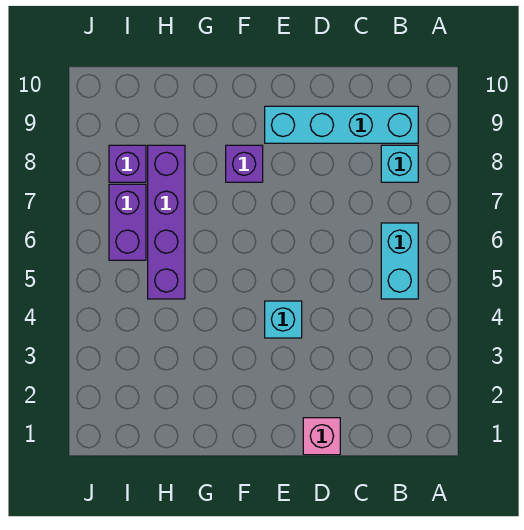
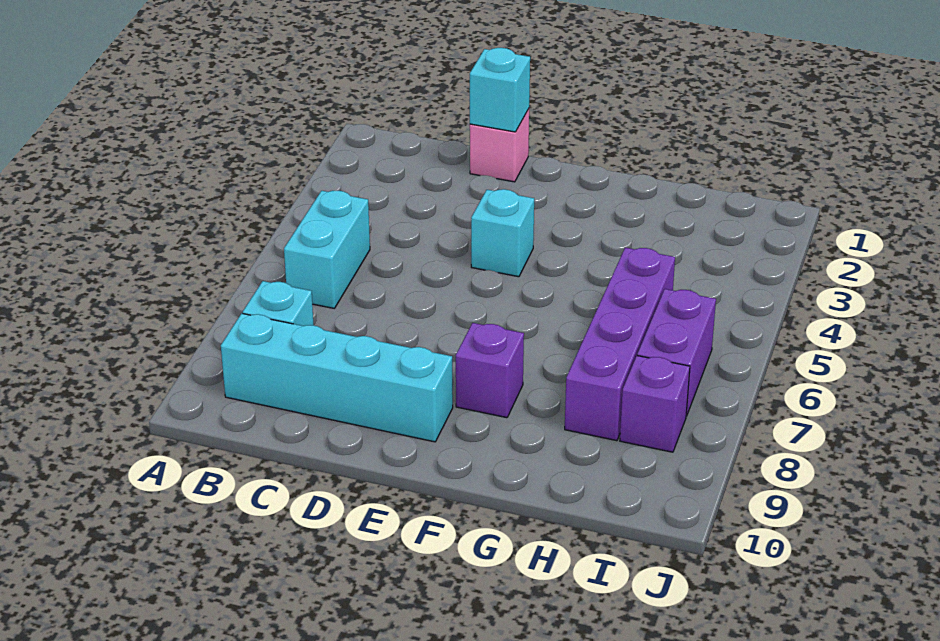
none -> cyan 1x1 brick [470,48,530,132]

